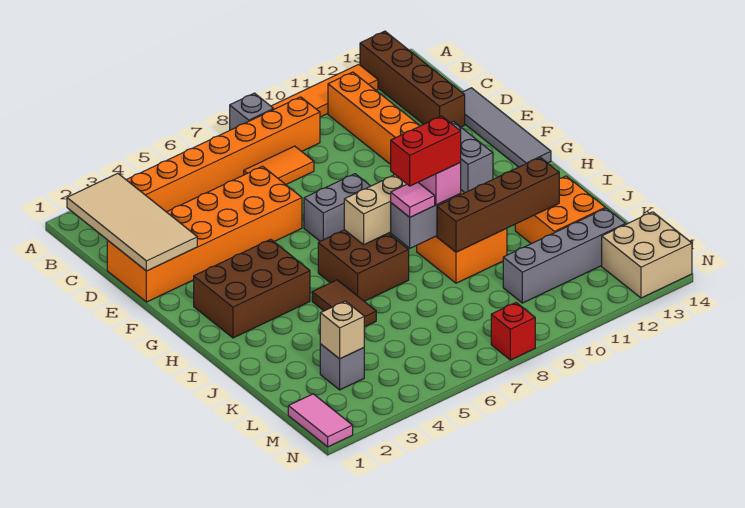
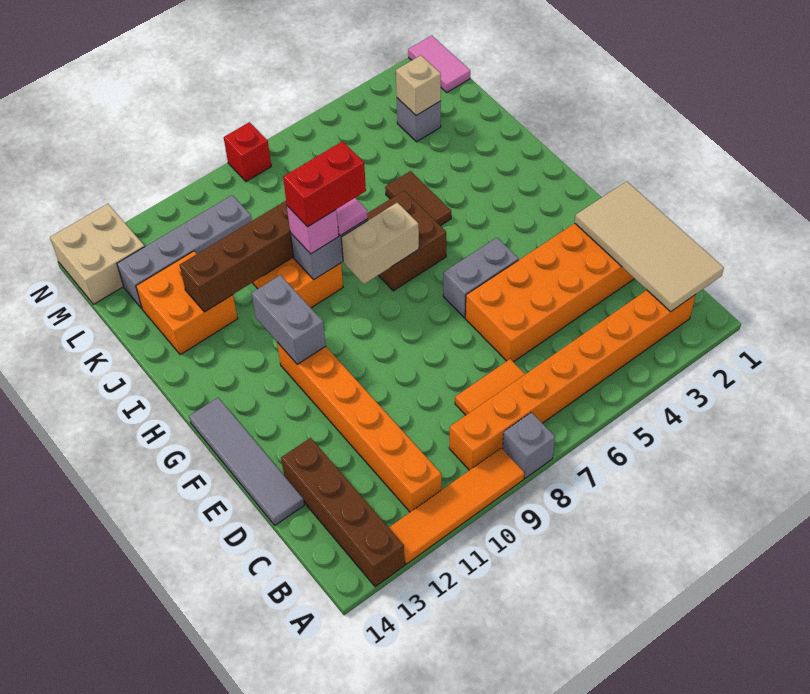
grey 1x2 brick [304,174,370,241] -> grey 1x2 brick moved to [443,238,519,318]
brown 2x3 brick [194,239,310,338] -> none

